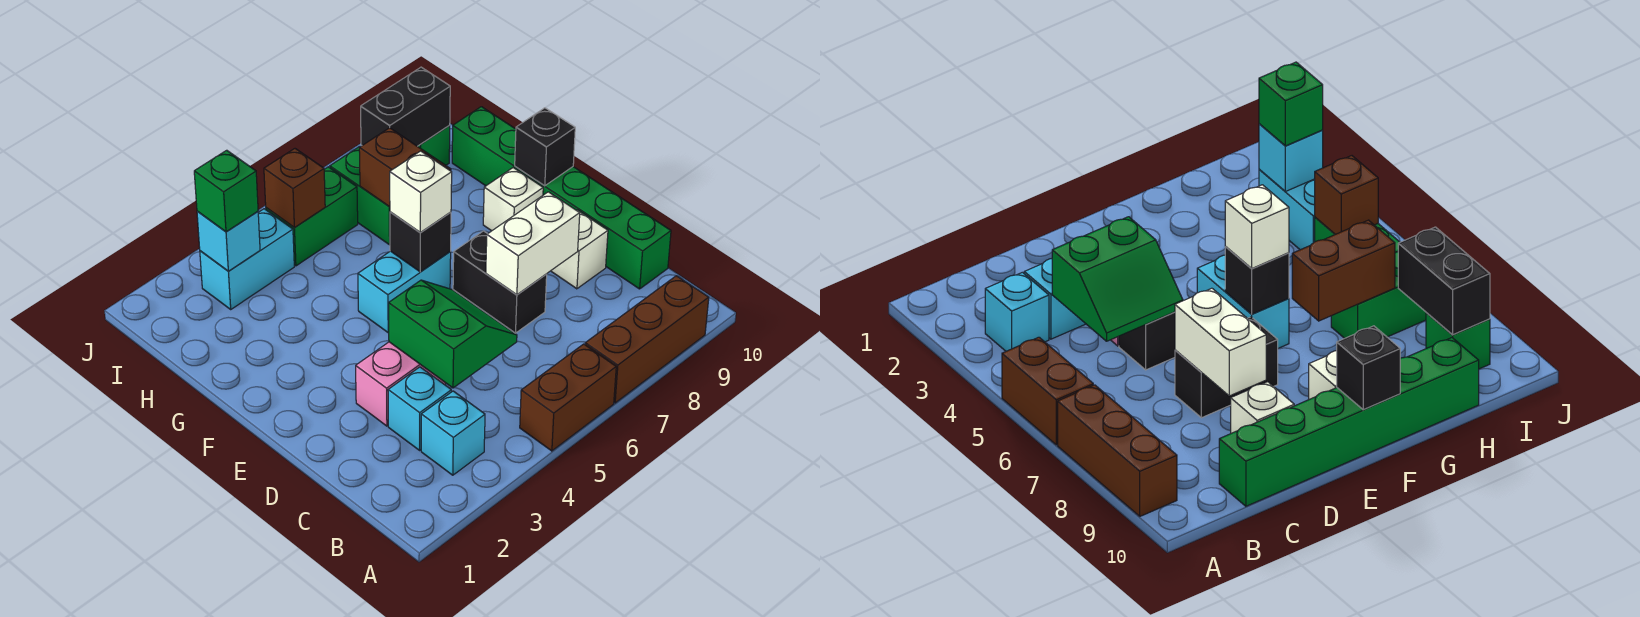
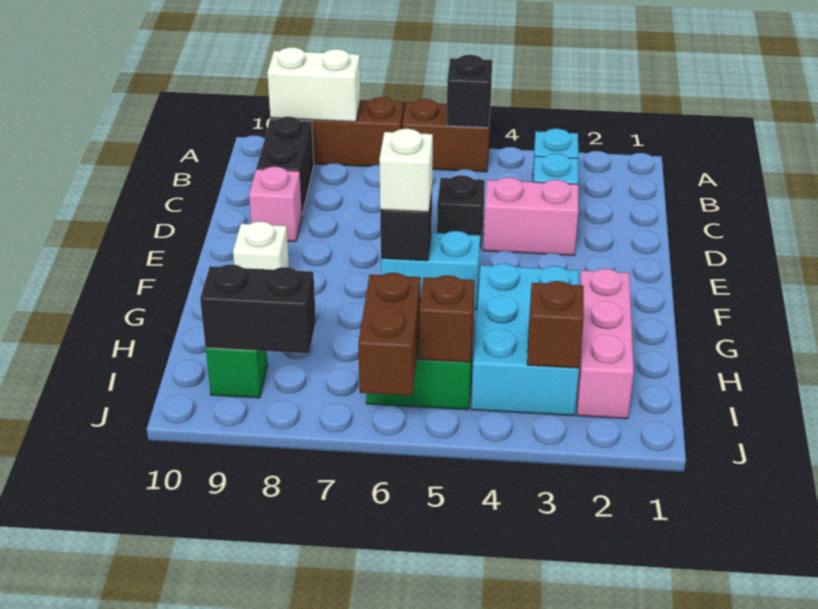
green 2x2 slope [388,280,517,388] -> none
green 1x6 brick [452,107,671,289] -> none
black 1x2 brick [453,231,547,333] -> black 1x2 brick moved to [257,117,314,214]
white 1x2 brick [486,192,580,295] -> white 1x2 brick moved to [267,47,361,122]
white 1x1 brick [551,210,608,289] -> pink 1x1 brick [249,167,302,242]
black 1x1 brick [515,108,575,186] -> black 1x1 brick moved to [447,55,492,128]
none -> pink 1x3 brick [577,269,634,419]
brown 1x2 brick [359,128,451,207] -> brown 1x2 brick moved to [358,273,421,396]
green 1x2 brick [330,146,390,245] -> none
cyan 1x2 brick [200,209,294,309] -> cyan 2x3 brick [471,264,579,416]
cyan 1x1 brick [197,211,260,271] -> brown 1x1 brick [527,281,584,368]
green 1x1 brick [194,150,258,232] -> none

